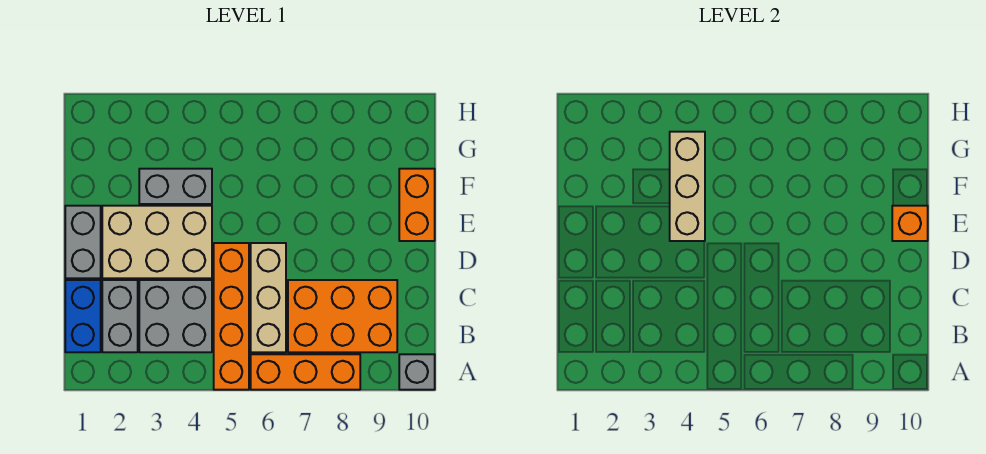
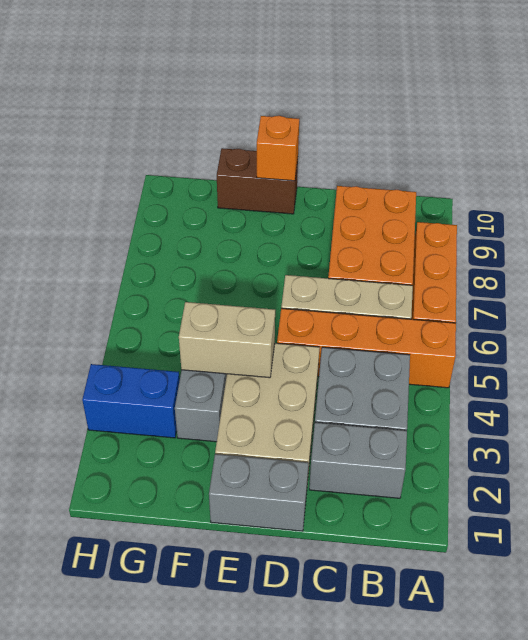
grey 1x1 brick [399,354,435,390] -> none
blue 1x2 brick [65,280,101,352] -> blue 1x2 brick moved to [82,364,180,438]
tan 1x3 brick [670,132,705,241] -> tan 1x2 brick [179,302,275,378]
orange 1x2 brick [399,169,435,241] -> brown 1x2 brick [217,148,298,214]

